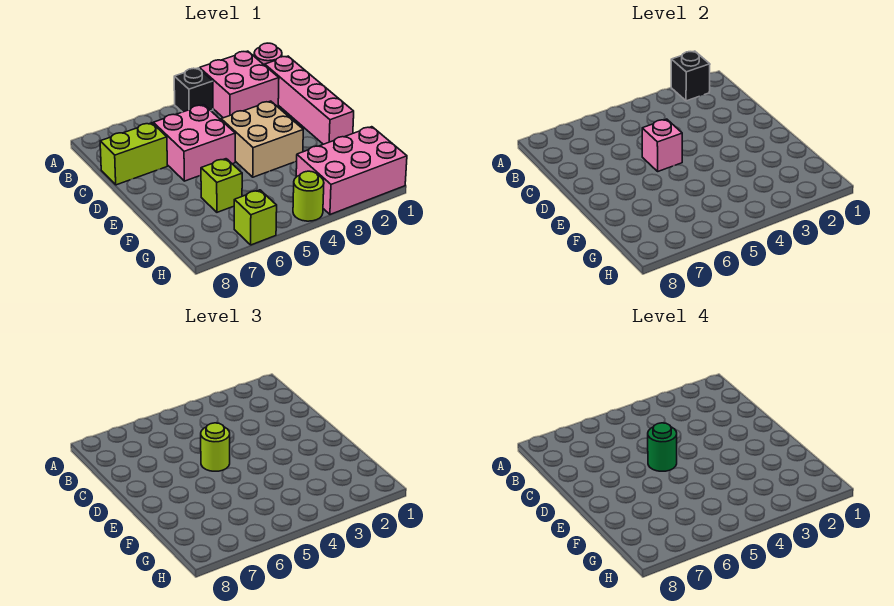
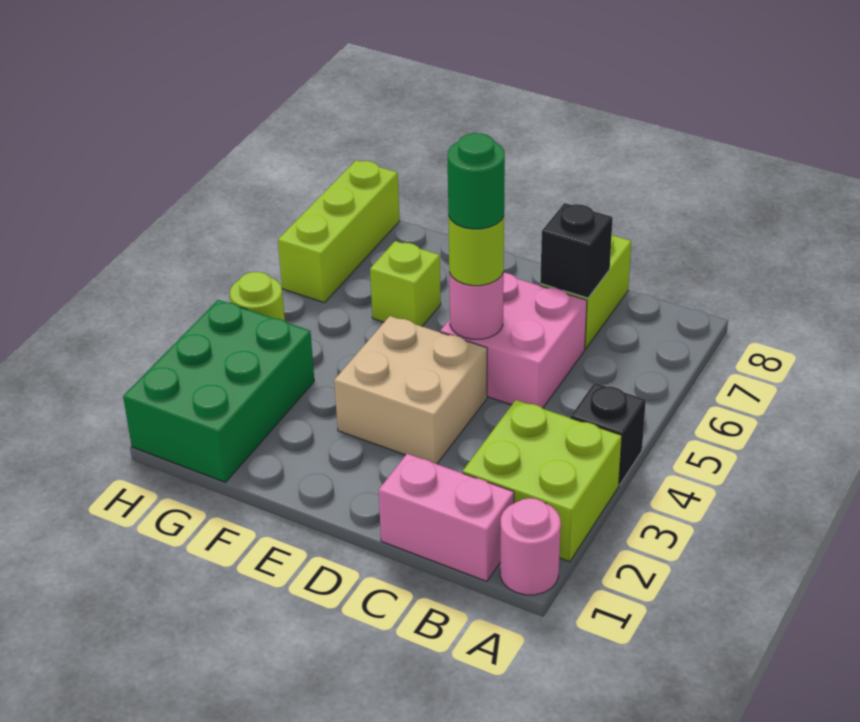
pink 2x2 brick [199,51,279,118] -> lime 2x2 brick [463,400,622,562]
black 1x1 brick [671,51,710,101] -> black 1x1 brick moved to [540,203,613,298]
pink 1x4 brick [265,56,354,144] -> pink 1x2 brick [379,454,514,581]
pink 1x1 brick [642,119,682,171] -> pink 1x1 round brick [449,272,504,339]
pink 2x3 brick [296,127,407,214] -> green 2x3 brick [123,300,314,482]
lime 1x1 brick [234,190,277,245] -> lime 1x3 brick [278,160,400,303]

